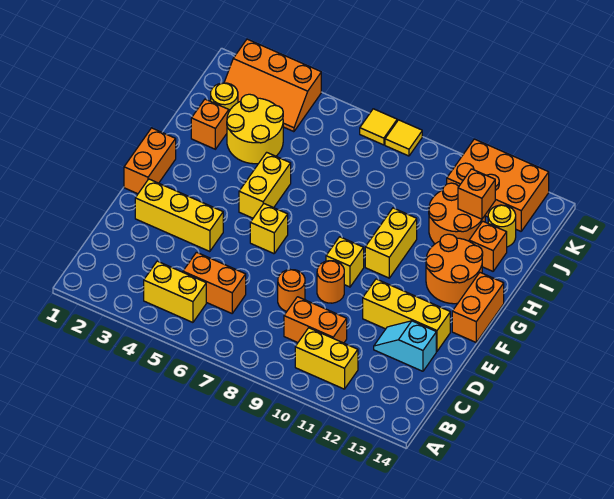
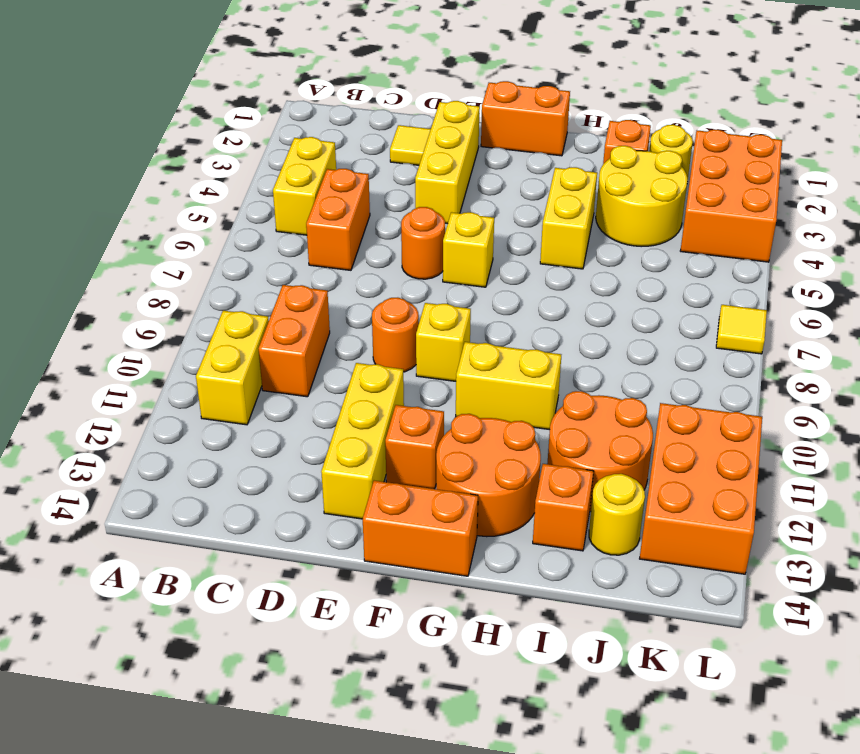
orange 1x1 round brick [278,270,305,311] -> orange 1x1 round brick moved to [401,207,445,279]
cyan 1x2 slope [374,321,436,371] -> none
yellow 1x2 brick [239,152,291,218] -> yellow 1x2 brick turned to [540,167,597,269]
orange 1x1 brick [458,169,495,219] -> orange 1x1 brick moved to [385,405,444,489]
orange 2x3 slope [224,39,321,132] -> orange 2x3 brick [680,130,782,262]
yellow 1x1 tile [385,120,422,156] -> yellow 1x1 tile moved to [390,125,431,165]

